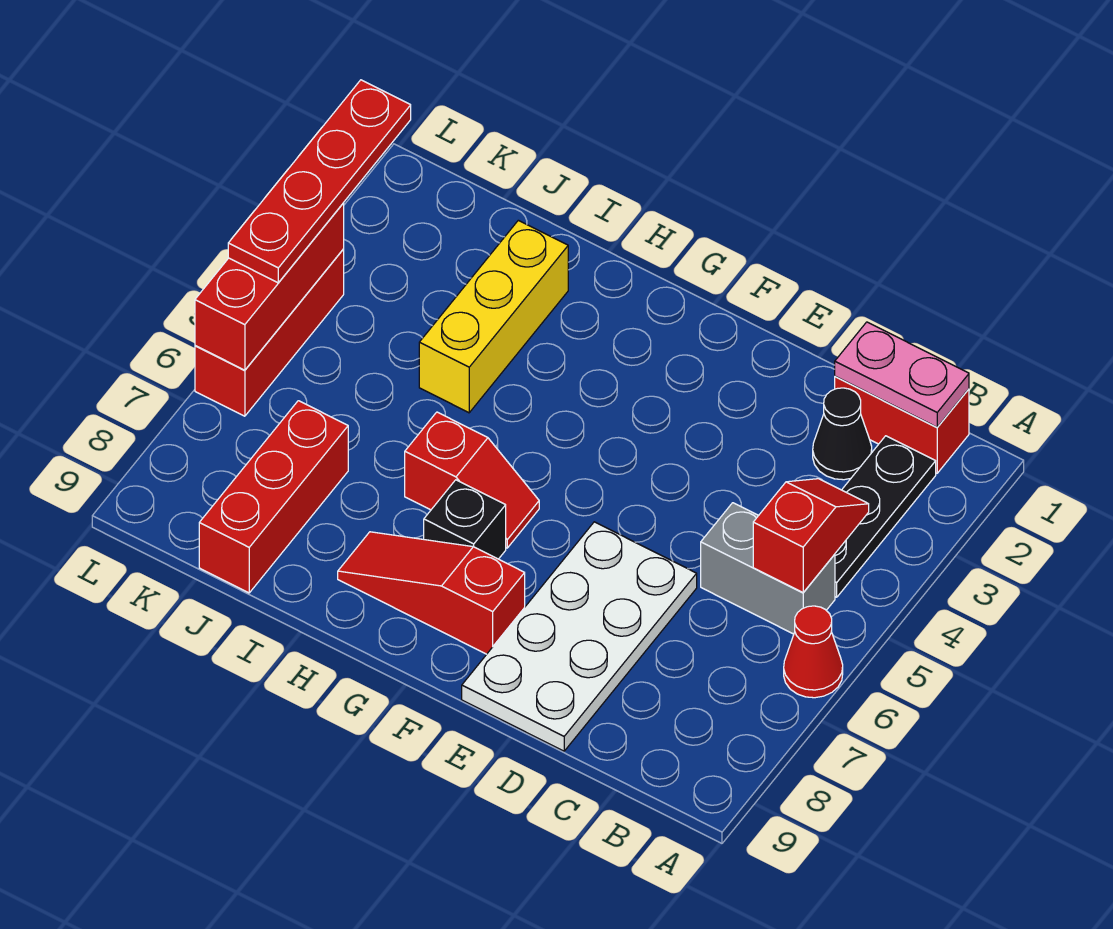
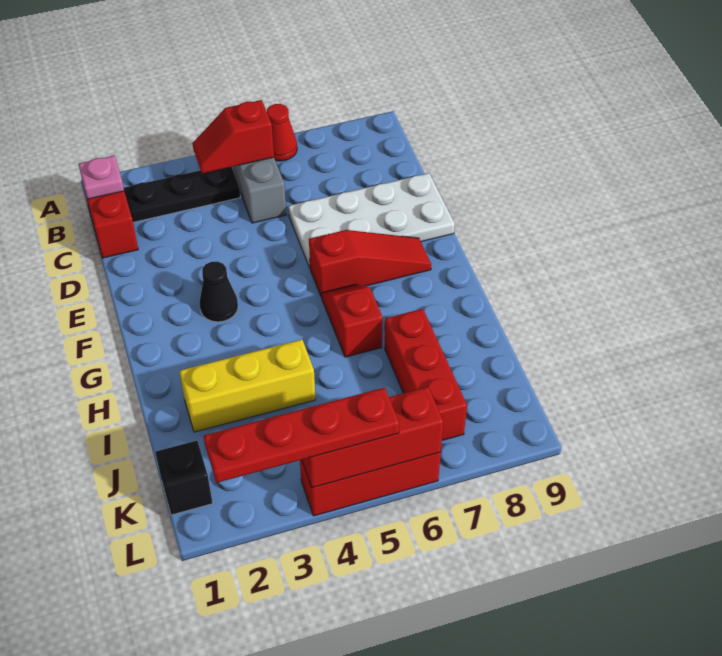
pink 1x2 plate [835,322,969,427] -> pink 1x1 plate [79,156,124,199]
black 1x1 cone [813,388,872,480] -> black 1x1 cone moved to [199,261,238,322]
red 1x3 slope [338,532,525,654] -> red 1x3 slope turned to [309,230,431,297]
black 1x1 brick [424,480,506,559] -> black 1x1 brick moved to [155,441,213,515]
red 1x3 brick [199,401,348,593] -> red 1x3 brick turned to [385,309,467,440]

